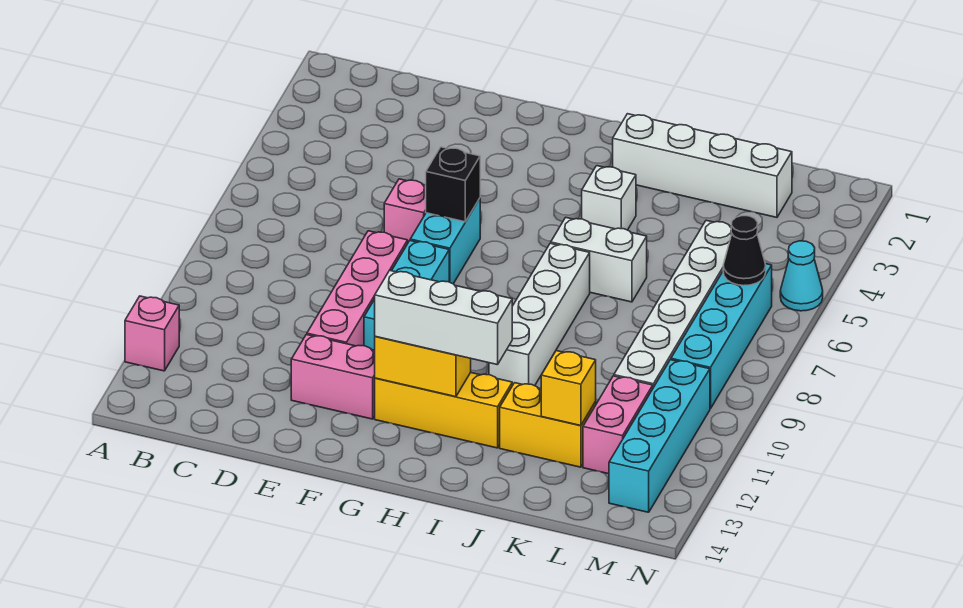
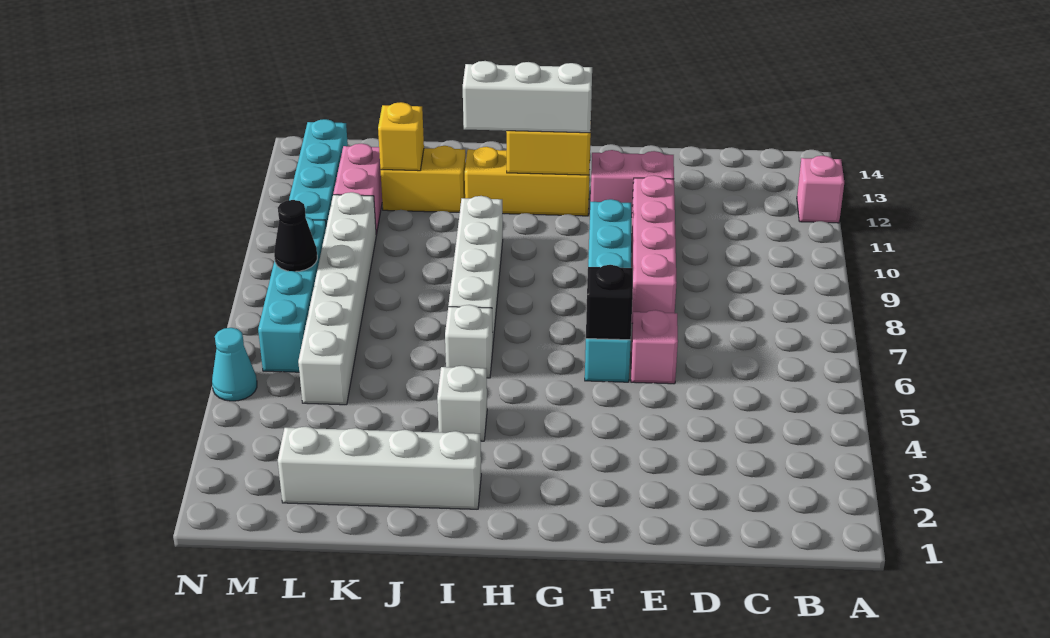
white 1x2 brick [551,218,647,302] -> white 1x1 brick [445,305,493,378]
black 1x1 cone [723,216,766,286] -> black 1x1 cone moved to [274,200,317,272]

